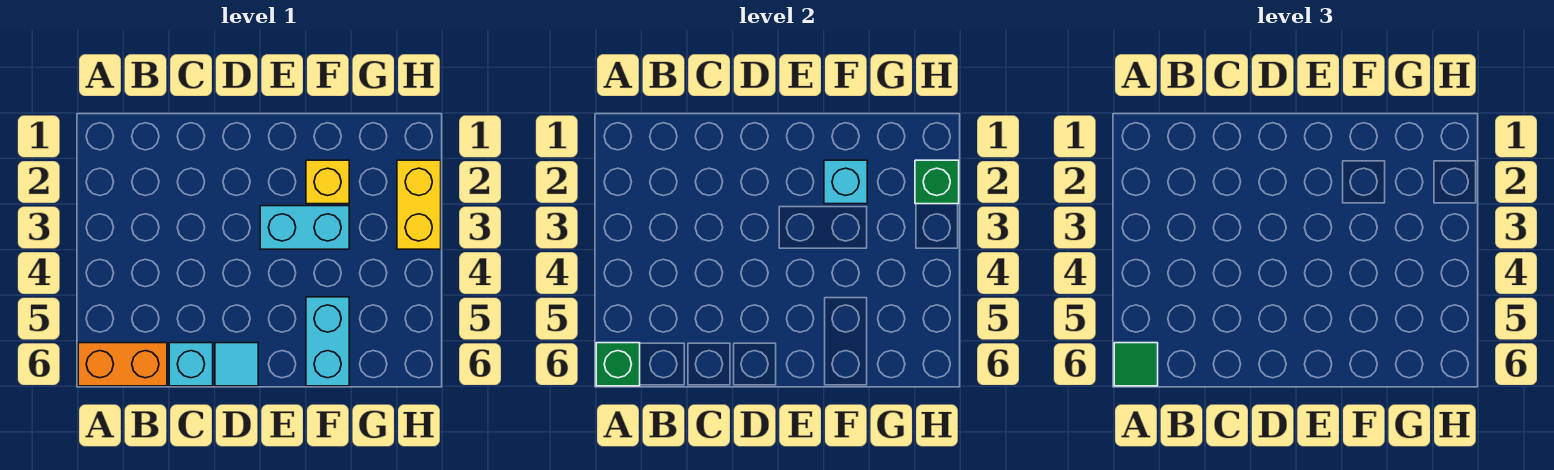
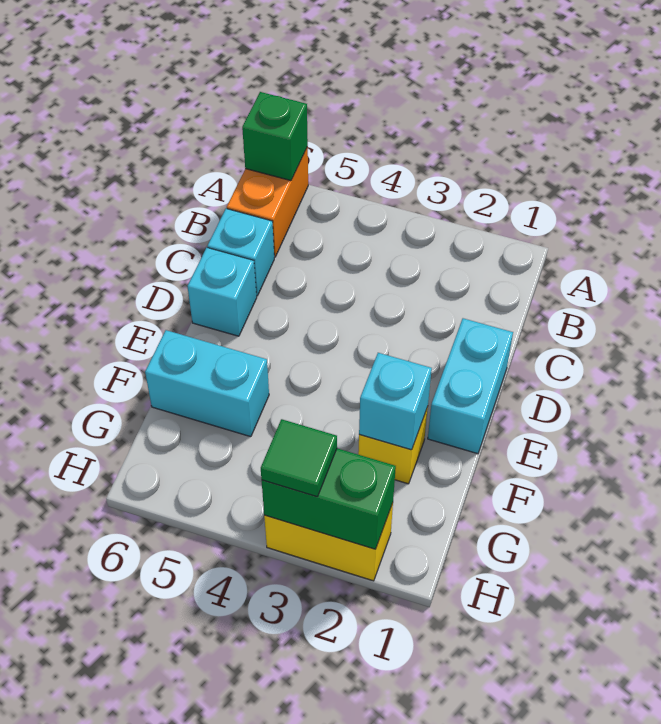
green 1x1 tile [1114,343,1158,386] -> green 1x1 tile moved to [261,419,337,497]
cyan 1x1 tile [215,343,258,386] -> cyan 1x1 brick [188,248,257,336]
cyan 1x2 brick [260,206,349,249] -> cyan 1x2 brick moved to [428,318,513,454]
green 1x1 brick [915,160,959,204] -> green 1x2 brick [262,448,396,549]

